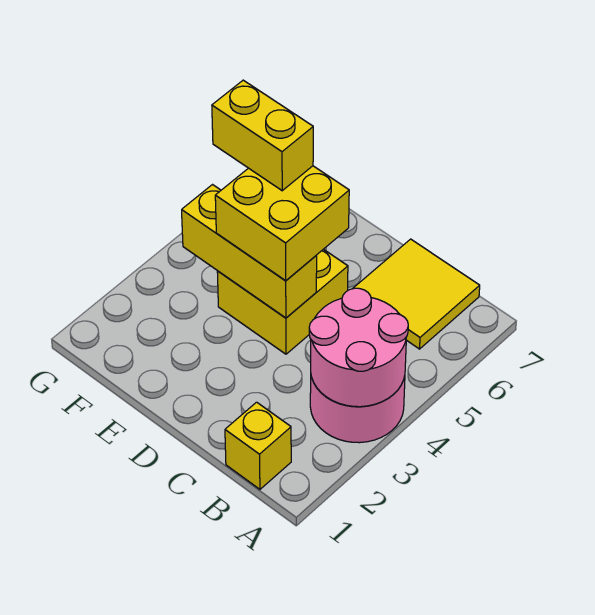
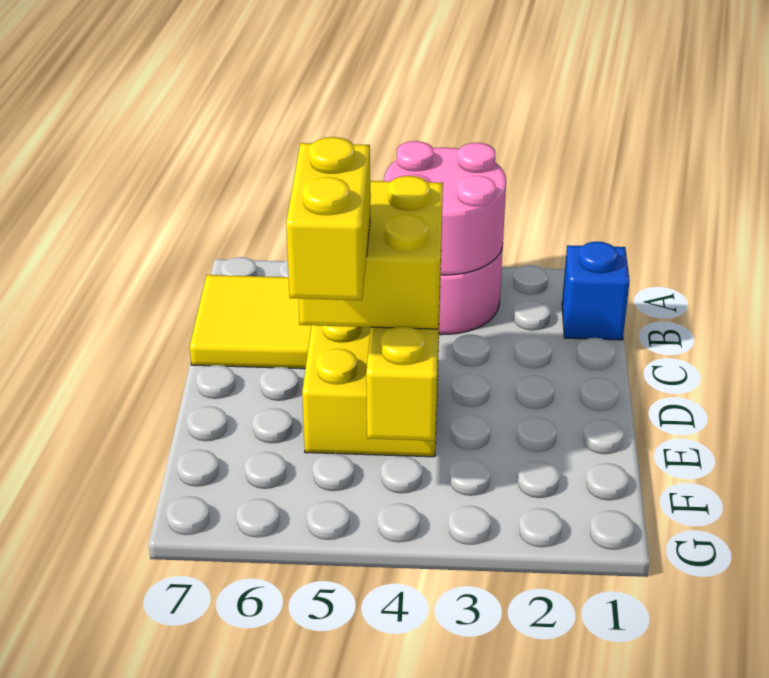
yellow 1x1 brick [225,402,291,489] -> blue 1x1 brick [562,242,630,340]

